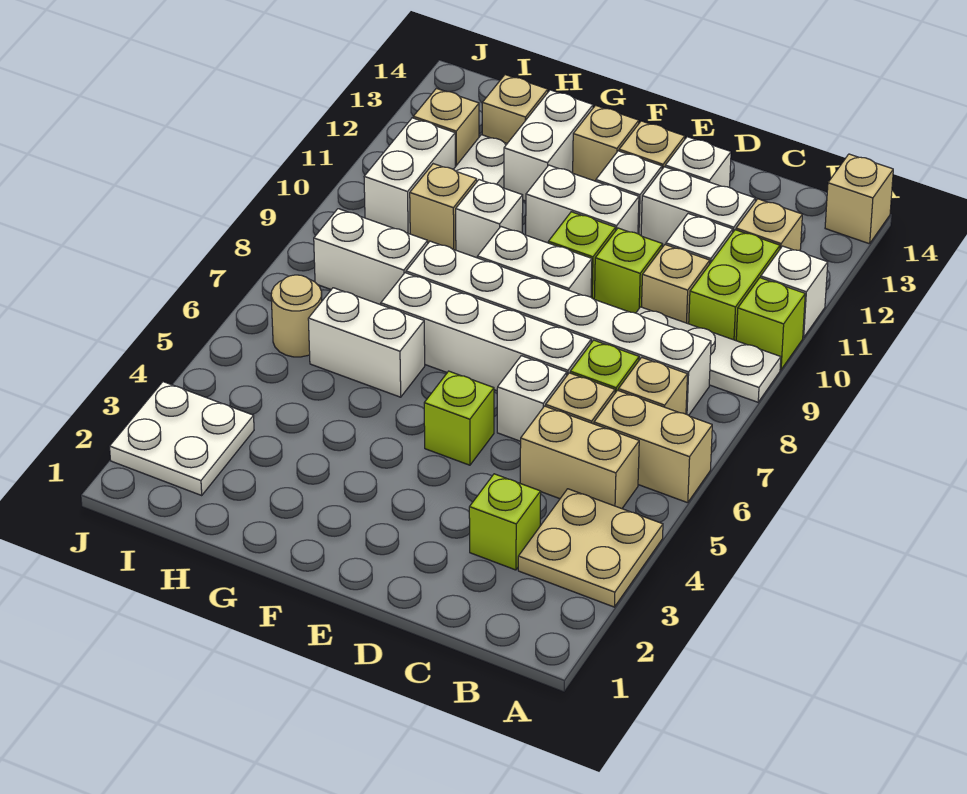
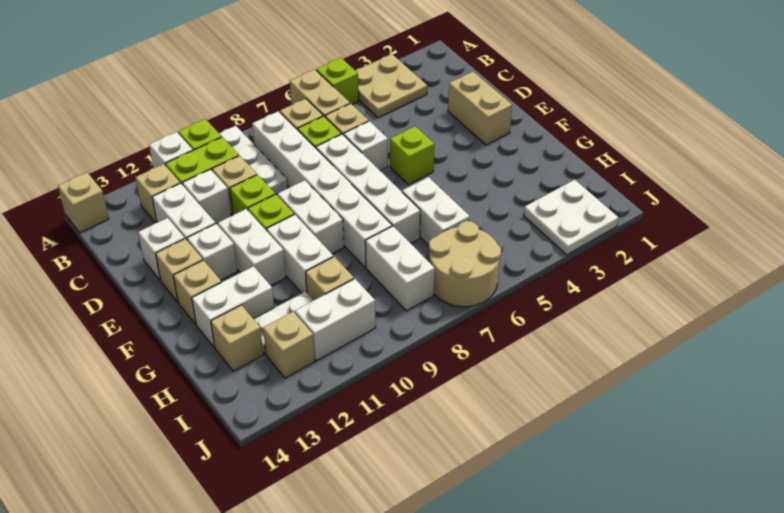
tan 1x2 brick [520,406,639,509] -> tan 1x2 brick moved to [448,72,512,145]
lime 1x1 brick [469,474,541,570] -> lime 1x1 brick moved to [316,58,359,105]
white 1x1 brick [456,180,523,258] -> white 1x2 brick [267,215,333,293]
tan 1x1 round brick [271,275,322,357] -> tan 2x2 round brick [429,221,501,307]

